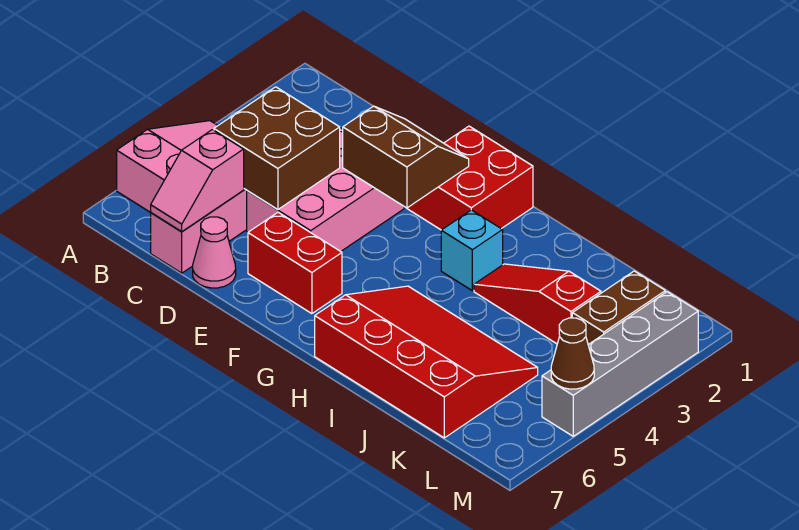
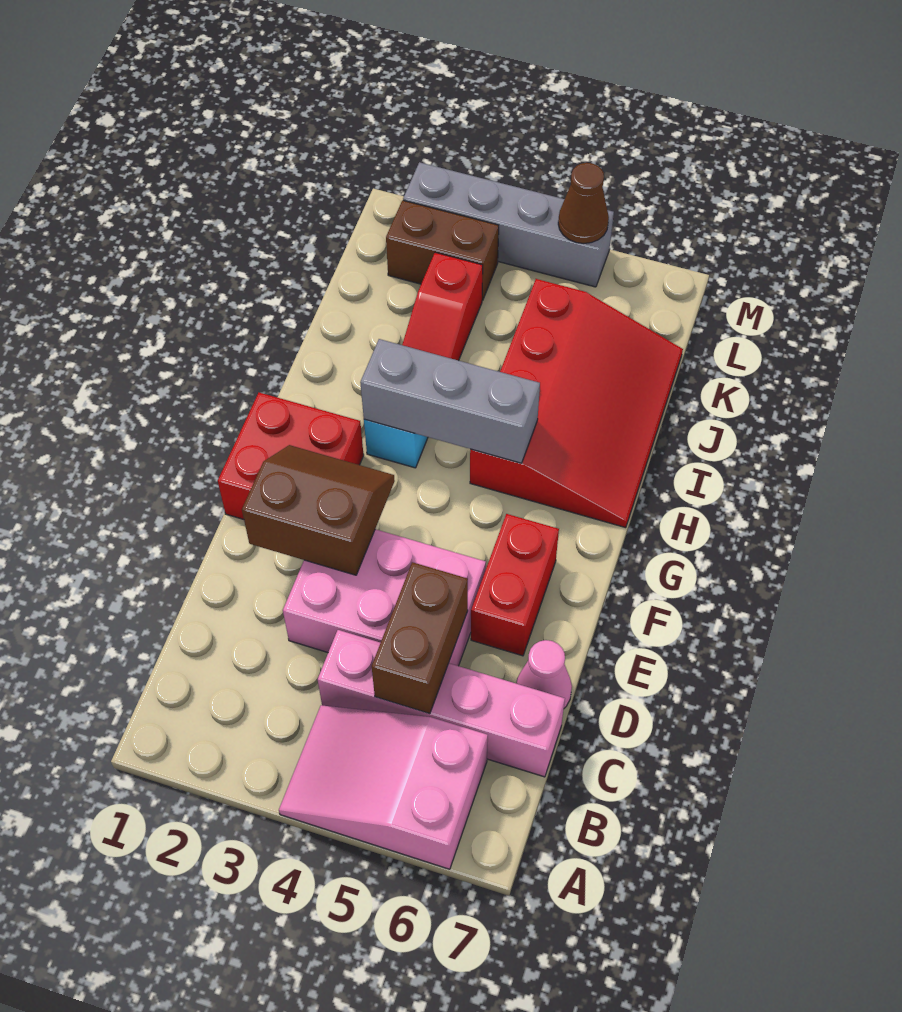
brown 2x2 brick [214,87,340,209] -> brown 1x2 brick [372,562,468,714]
pink 1x2 slope [151,130,244,232] -> none
brown 2x2 slope [343,106,469,208] -> brown 2x2 slope turned to [242,445,395,575]
none -> grey 1x3 brick [360,339,540,463]
red 3x4 slope [315,286,538,438] -> red 3x4 slope turned to [470,279,683,528]

